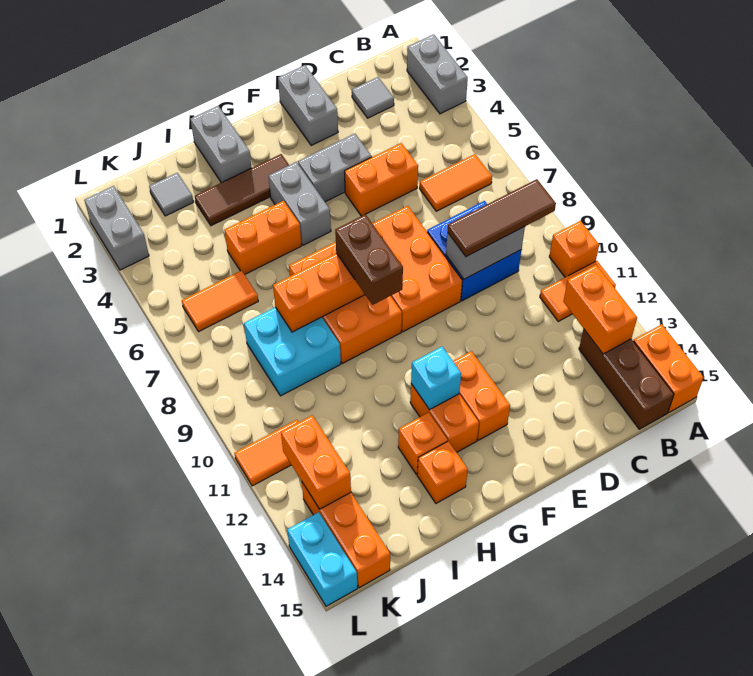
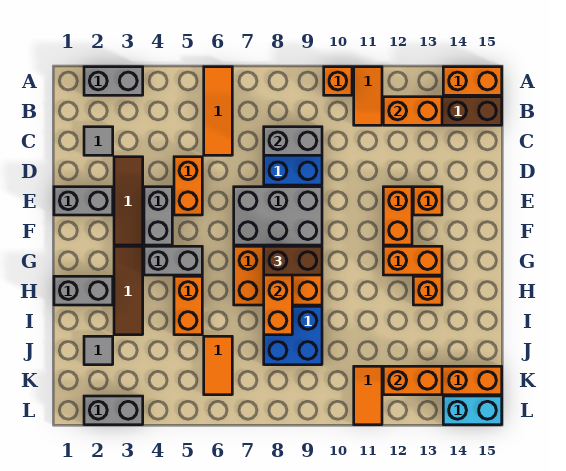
orange 1x2 tile [420,154,492,211] -> orange 1x3 tile [204,67,232,155]
brown 1x3 tile [448,179,556,257] -> brown 1x3 tile moved to [114,157,143,245]
grey 1x2 brick [446,227,525,279] -> grey 1x2 brick turned to [264,127,322,155]
orange 2x3 brick [372,206,462,332] -> grey 2x3 brick [234,187,322,245]
orange 1x2 brick [453,351,510,440] -> orange 1x2 brick turned to [383,187,412,245]
cyan 1x1 brick [411,347,461,410] -> none
orange 1x1 brick [417,441,468,503] -> orange 1x1 brick moved to [413,187,442,215]
cyan 2x2 brick [244,307,341,396] -> blue 2x2 brick [264,306,322,365]

